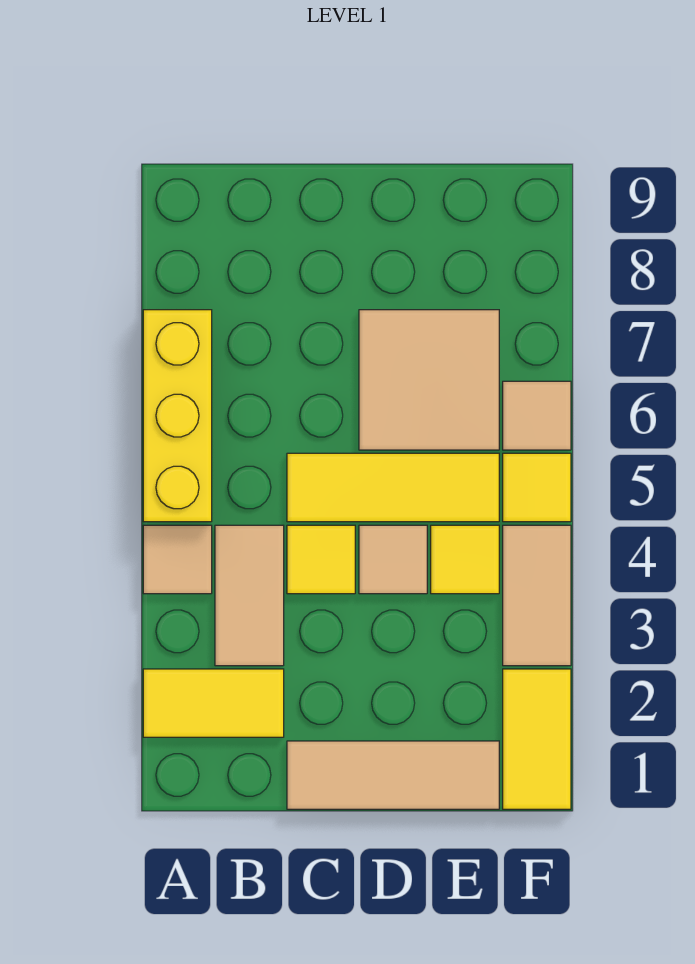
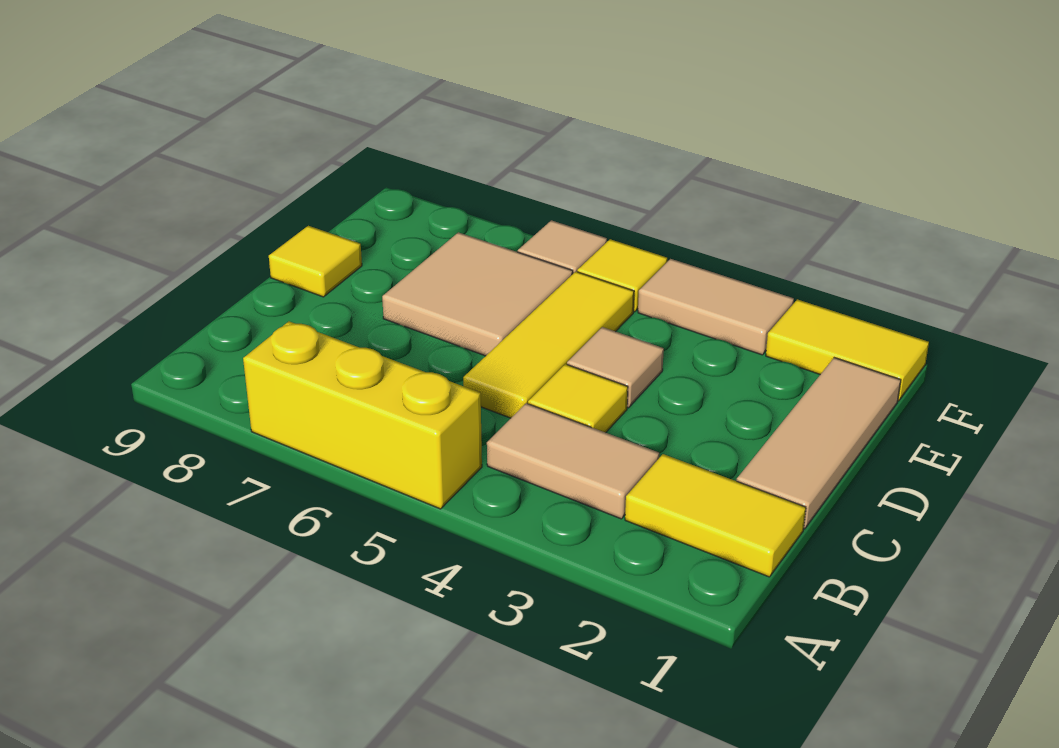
yellow 1x2 tile [143,669,284,737] -> yellow 1x2 tile turned to [625,454,806,577]
tan 1x1 tile [143,525,212,594] -> none
yellow 1x1 tile [431,525,499,594] -> yellow 1x1 tile moved to [269,226,362,297]

